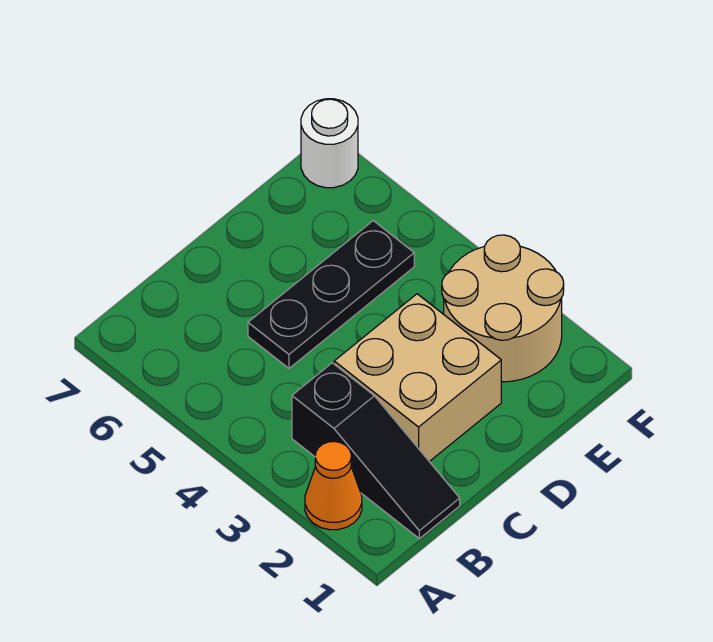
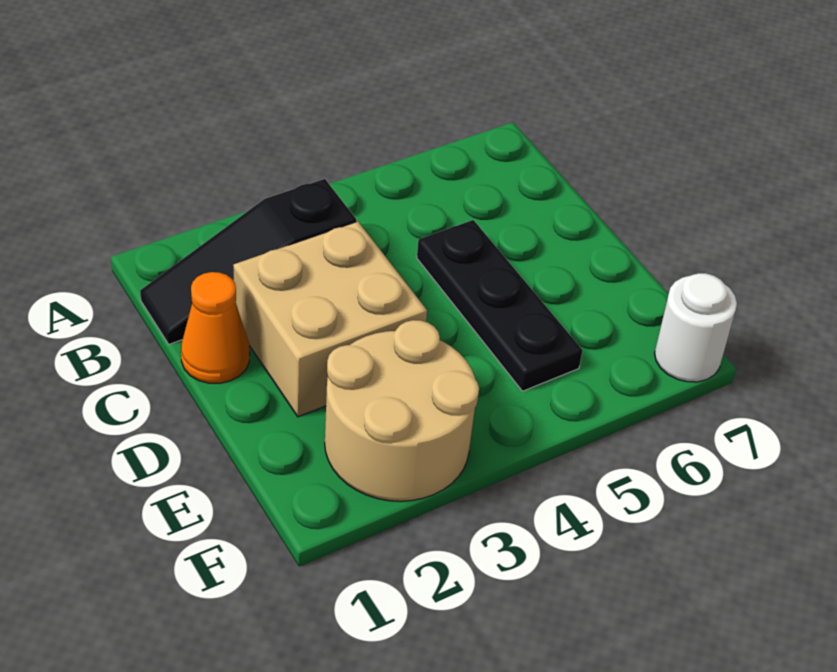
orange 1x1 cone [305,441,362,530] -> orange 1x1 cone moved to [181,272,250,383]

